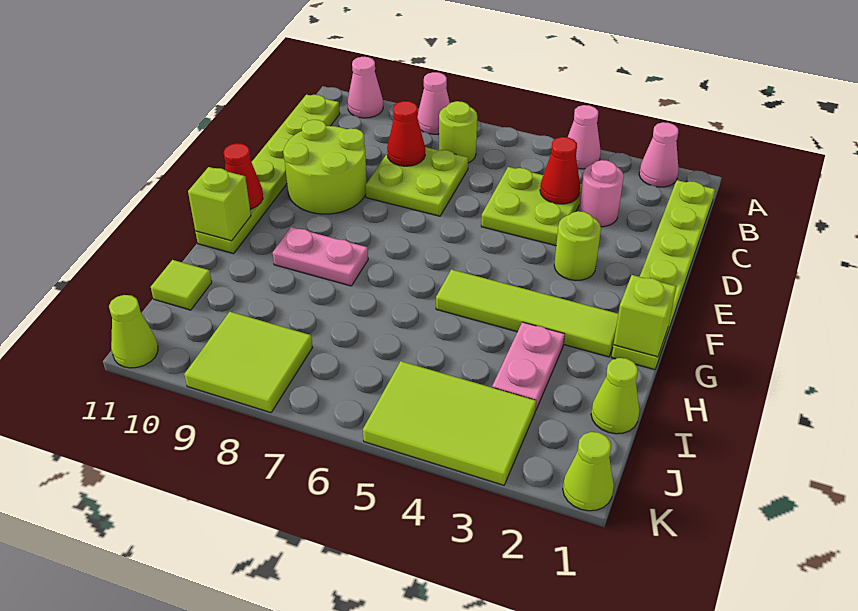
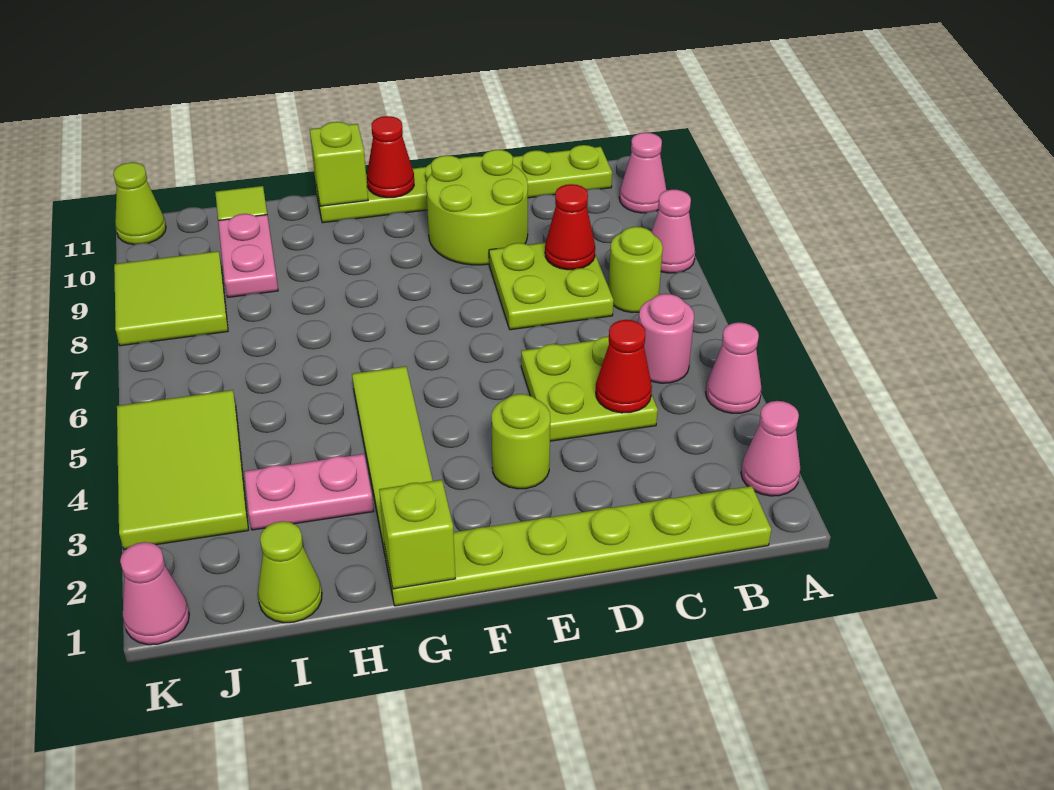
pink 1x1 round brick [579,160,624,227] -> pink 1x1 round brick moved to [639,294,694,383]
pink 1x2 plate [273,227,368,286] -> pink 1x2 plate moved to [218,214,278,297]
lime 1x1 cone [563,432,614,511] -> pink 1x1 cone [120,542,189,645]

